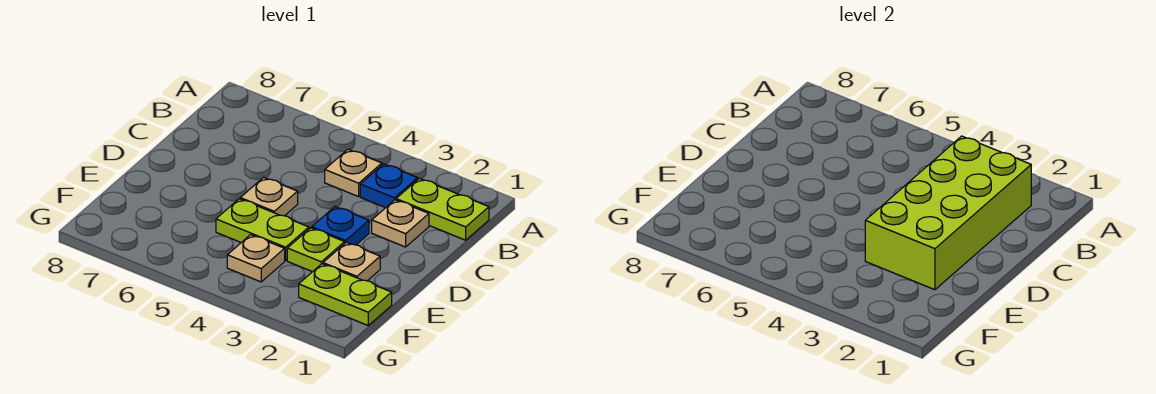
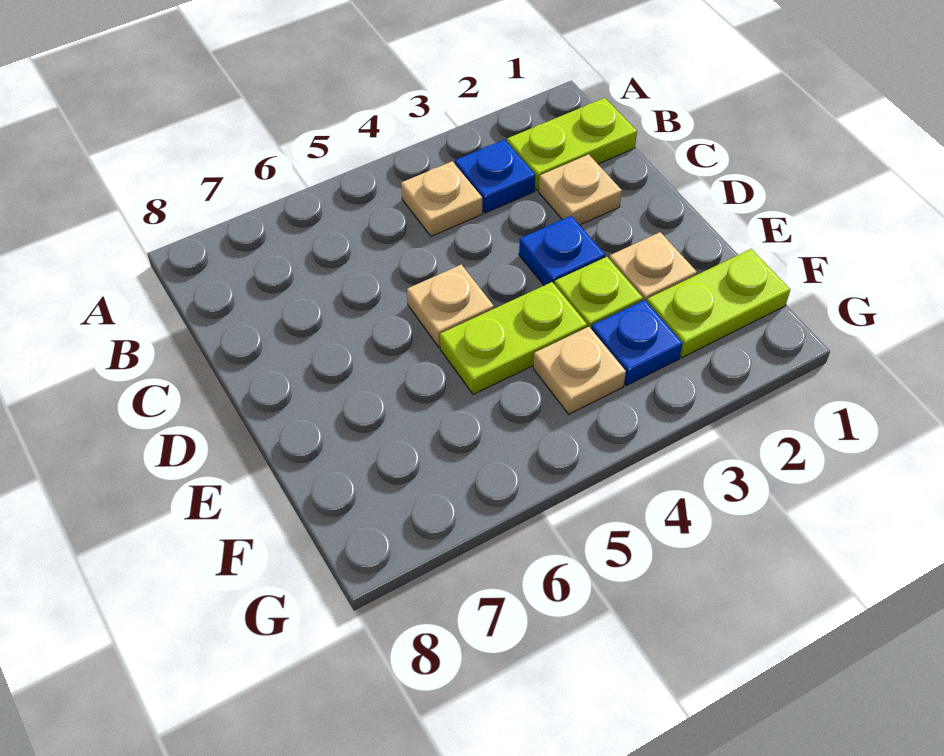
lime 2x4 brick [865,136,1031,290] -> none
none -> blue 1x1 plate [591,300,683,385]

